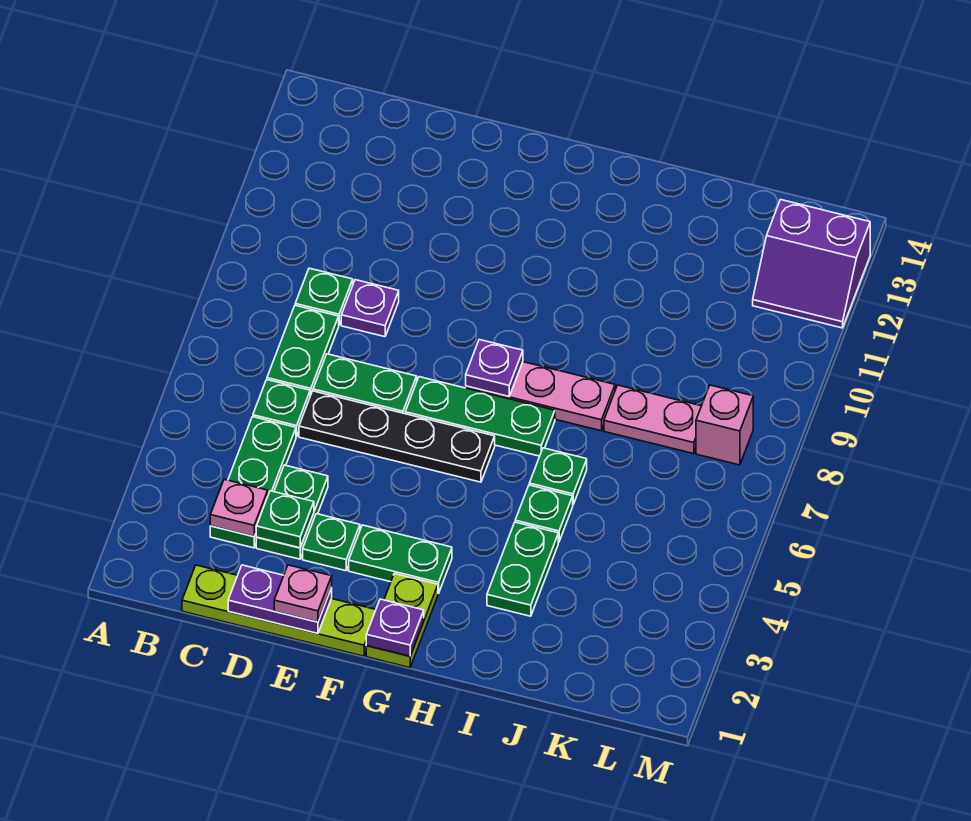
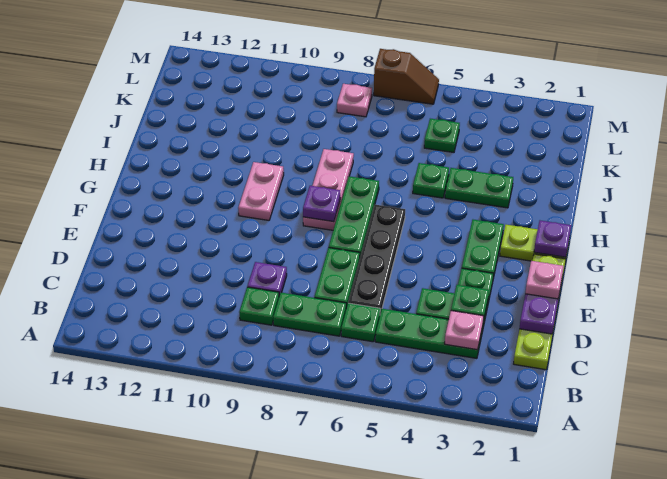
green 1x1 plate [529,448,587,504] -> green 1x1 plate moved to [424,119,460,152]
pink 1x2 plate [604,385,701,454] -> pink 1x2 plate moved to [238,162,284,220]
pink 1x1 brick [696,385,753,465] -> pink 1x1 plate [337,84,372,117]
purple 2x2 slope [753,200,870,328] -> none
none -> brown 1x2 slope [374,49,439,104]

